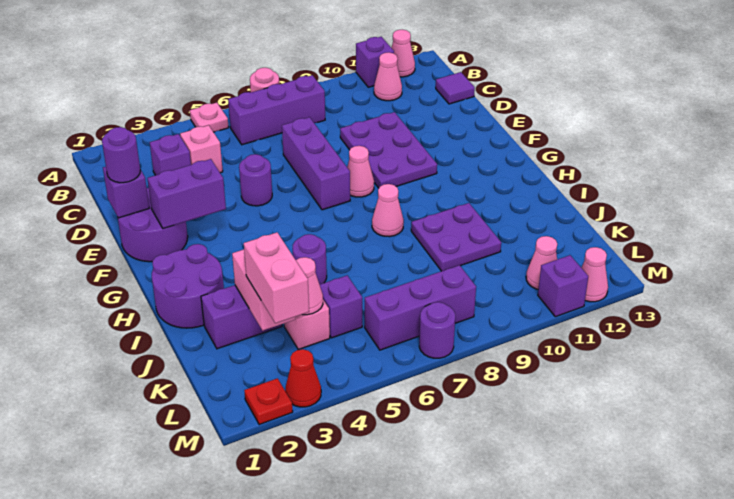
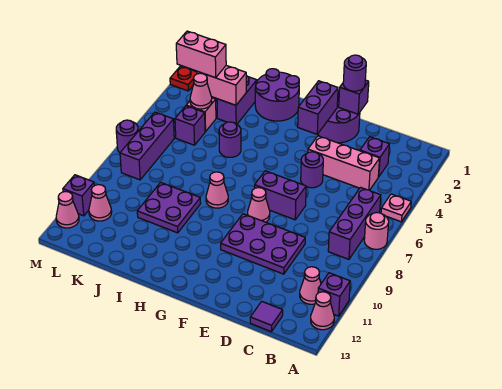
pink 1x1 brick [180,125,223,173] -> pink 1x3 brick [308,136,380,190]
purple 1x3 brick [282,117,350,210] -> purple 1x2 brick [255,171,306,220]
red 1x1 cone [285,349,321,407] -> none

